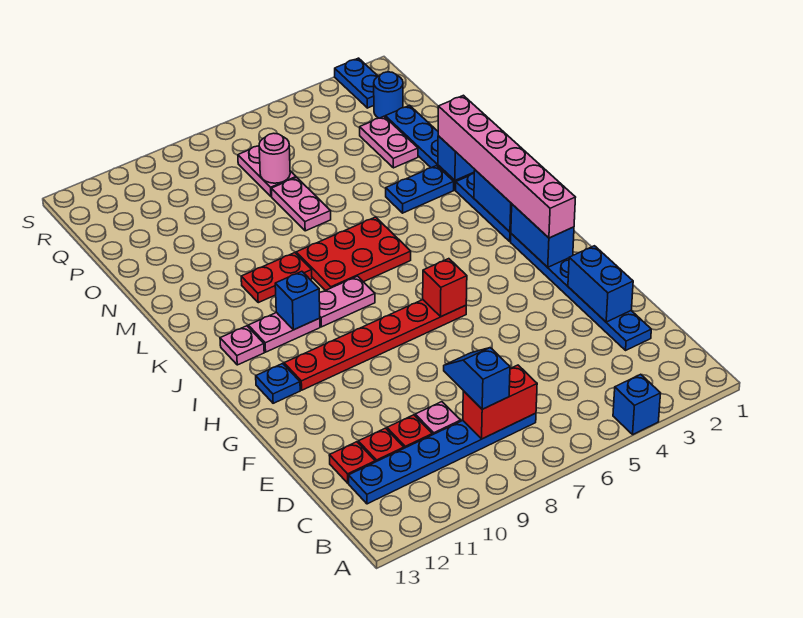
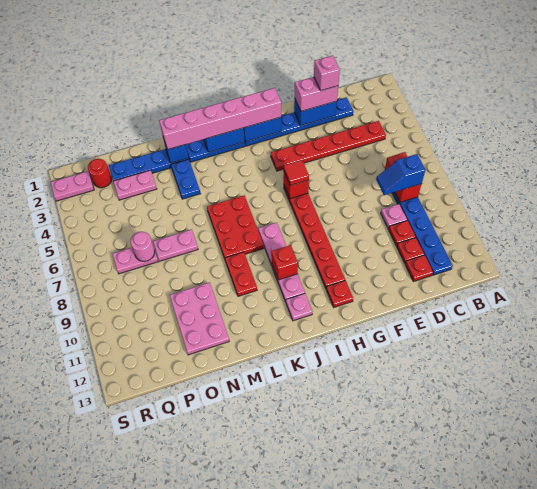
blue 1x1 brick [613,374,661,434] -> none
none -> red 1x6 plate [271,121,386,171]
none -> pink 1x2 brick [295,77,338,111]
none -> pink 1x1 brick [314,55,340,91]
none -> red 1x1 tile [284,160,309,185]
blue 1x1 plate [256,363,300,403] -> red 1x1 plate [326,280,353,307]
blue 1x1 brick [275,271,320,330] -> red 1x1 brick [271,245,298,280]
none -> pink 2x3 plate [170,282,229,355]
blue 1x1 round brick [374,72,403,118] -> red 1x1 round brick [88,159,112,188]
blue 1x2 plate [335,58,378,108] -> pink 1x2 plate [51,171,94,201]

